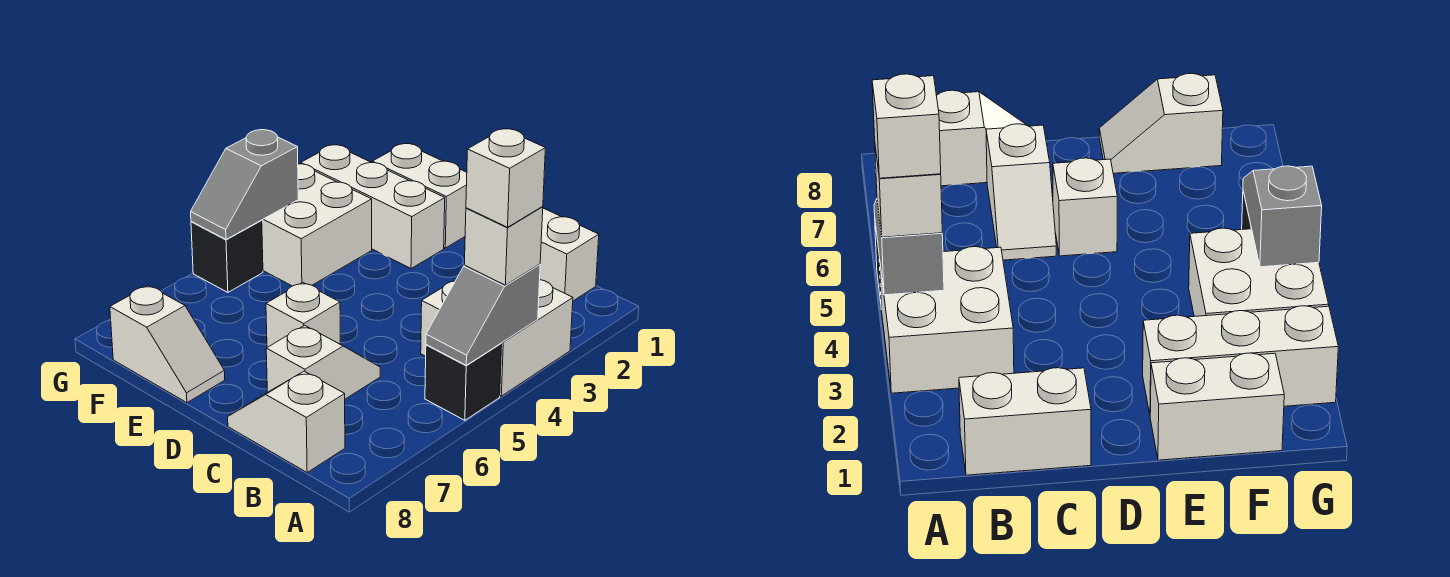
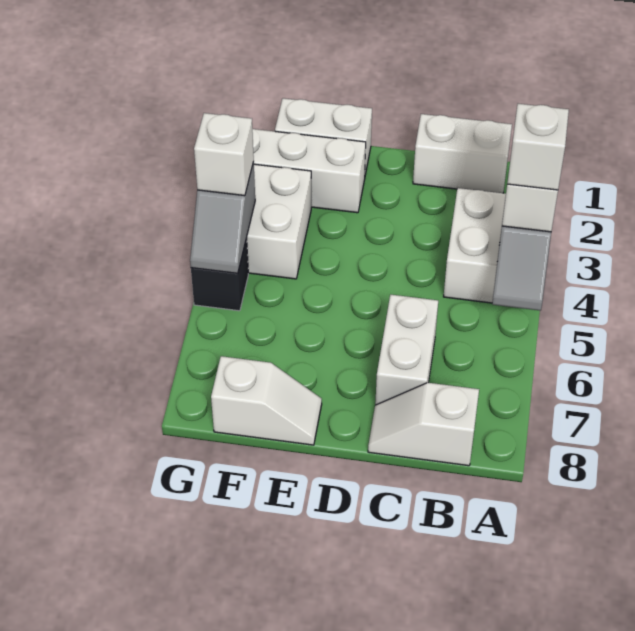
black 1x1 brick [425,344,502,420] -> none
white 1x2 slope [266,325,380,399] -> white 1x2 brick [375,295,438,405]
white 1x1 brick [266,282,340,347] -> white 1x1 brick moved to [194,113,254,196]

